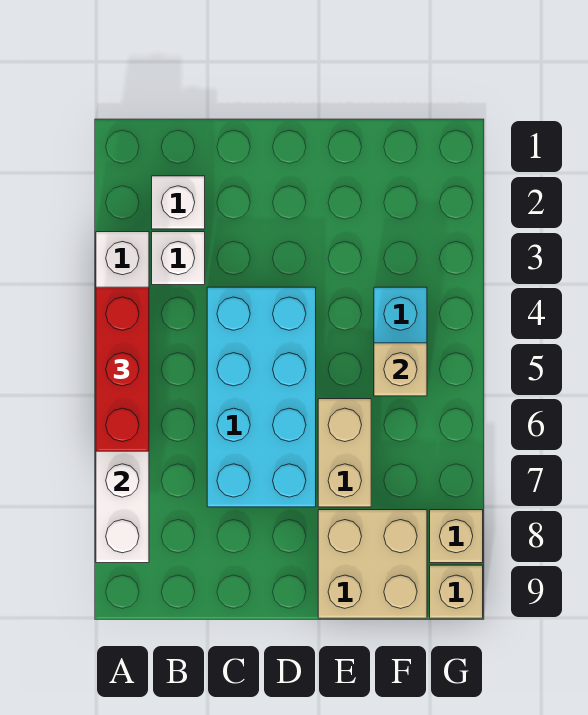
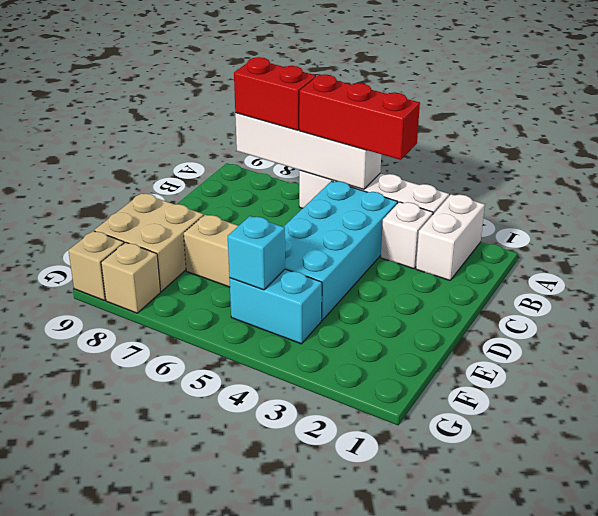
none -> red 1x2 brick [234,57,316,130]
white 1x1 brick [152,176,205,229] -> white 1x2 brick [416,194,485,280]
cyan 2x4 brick [207,287,316,507] -> cyan 2x4 brick turned to [284,181,398,320]
tan 1x1 brick [374,343,427,396] -> cyan 1x1 brick [228,216,285,290]

